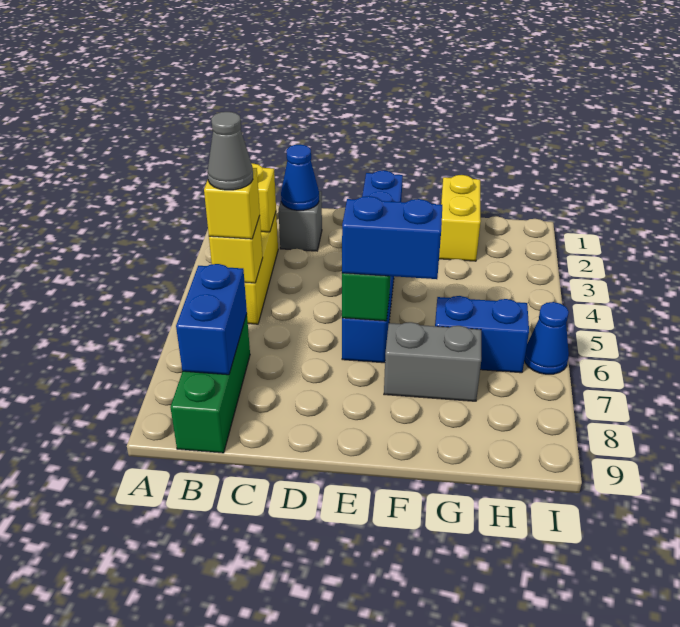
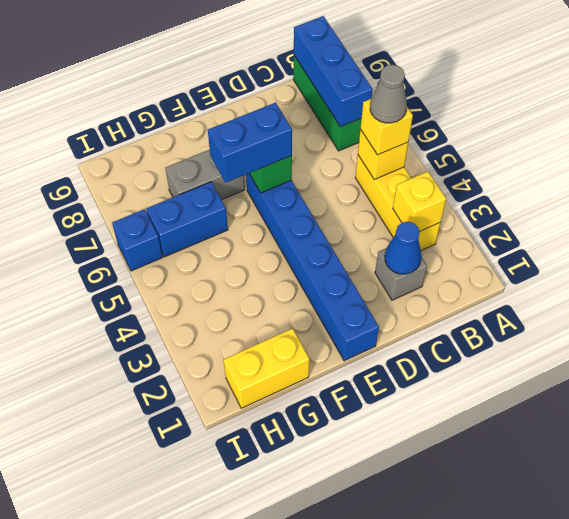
blue 1x2 brick [176,264,247,375] -> blue 1x3 brick [294,16,373,127]
yellow 1x2 brick [439,175,481,261] -> yellow 1x2 brick turned to [224,328,310,408]
blue 1x1 cone [524,302,569,374] -> blue 1x1 brick [112,209,163,271]

